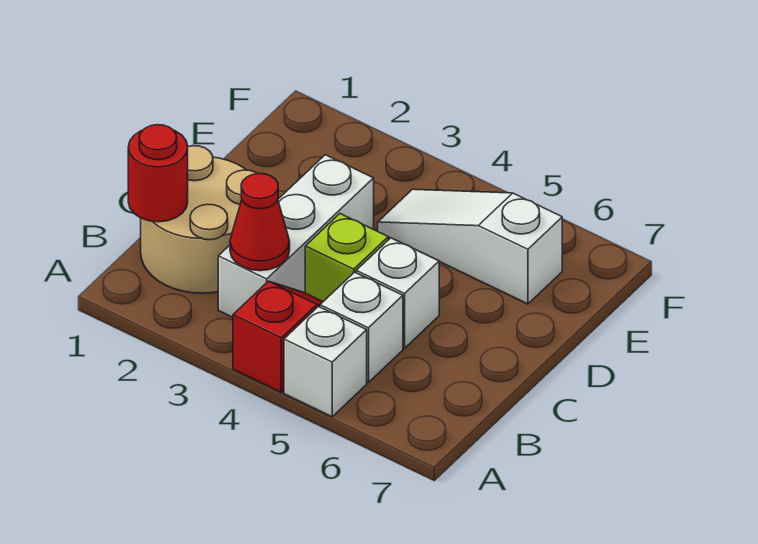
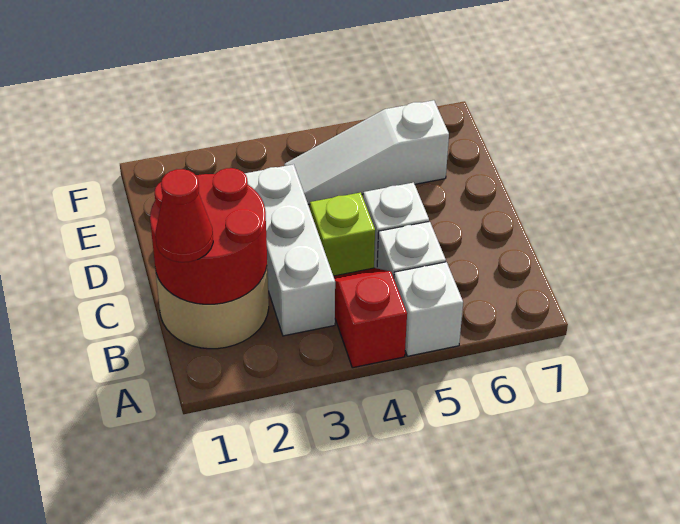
red 1x1 round brick [128,125,188,222] -> red 2x2 round brick [150,168,267,304]
red 1x1 cone [230,174,290,271] -> red 1x1 cone moved to [156,169,213,262]

